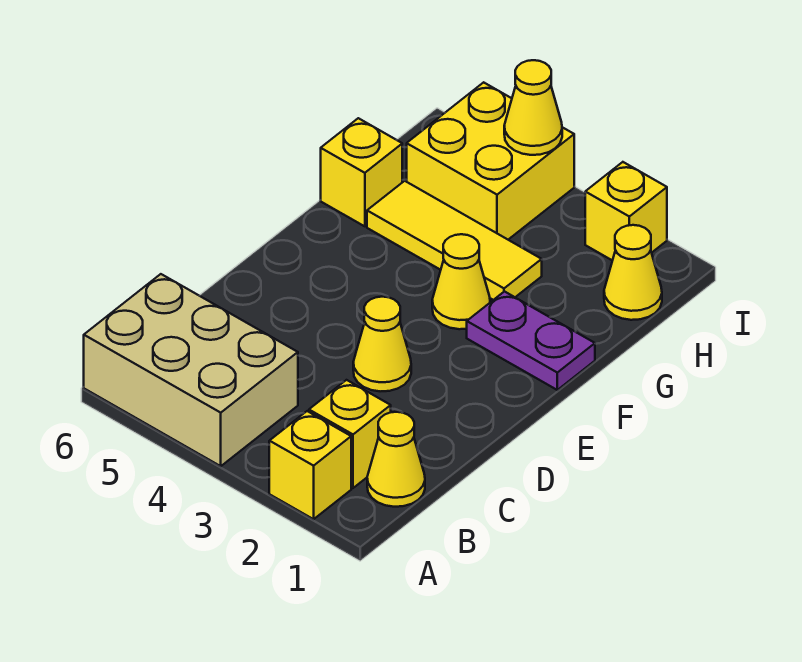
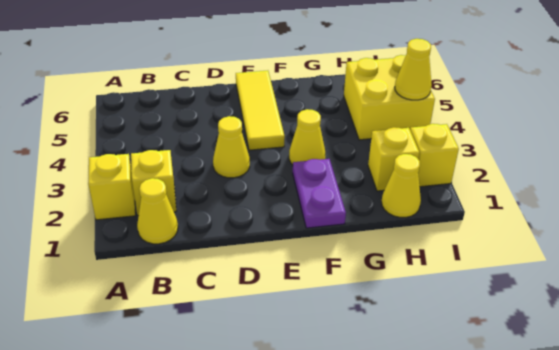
tan 2x3 brick [84,274,298,466] -> none
yellow 1x3 tile [367,181,542,300] -> yellow 1x3 tile moved to [236,71,285,150]
yellow 1x1 brick [321,118,402,226] -> yellow 1x1 brick moved to [368,127,419,191]

